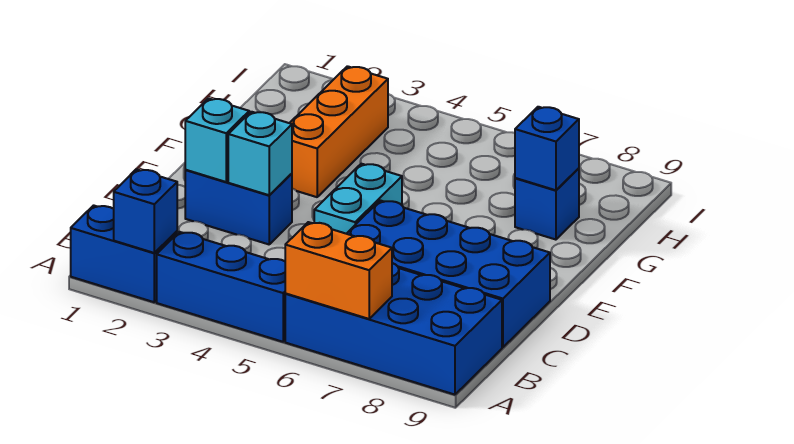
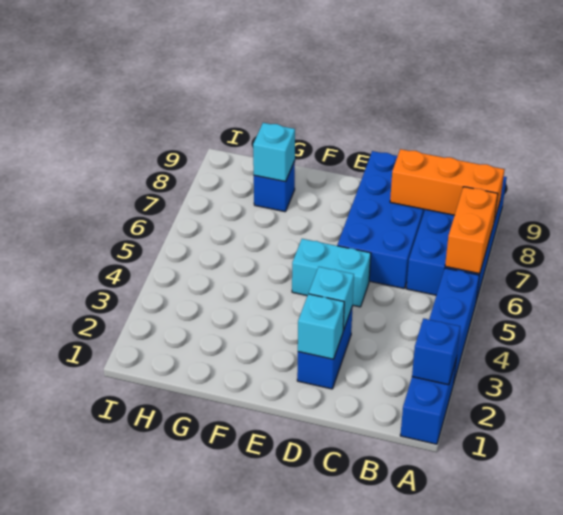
orange 1x3 brick [290,66,388,197] -> orange 1x3 brick moved to [390,149,505,221]
blue 1x1 brick [515,107,579,190] -> cyan 1x1 brick [253,123,295,182]

